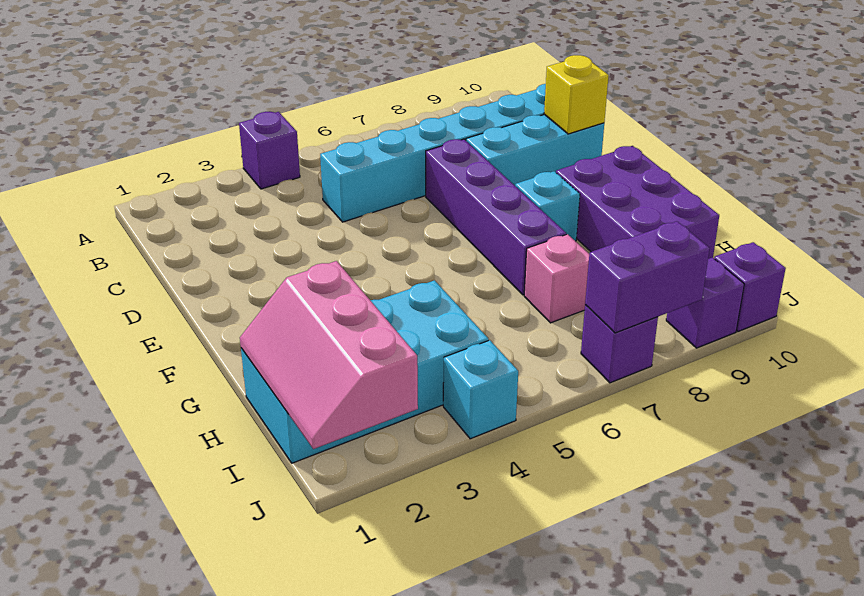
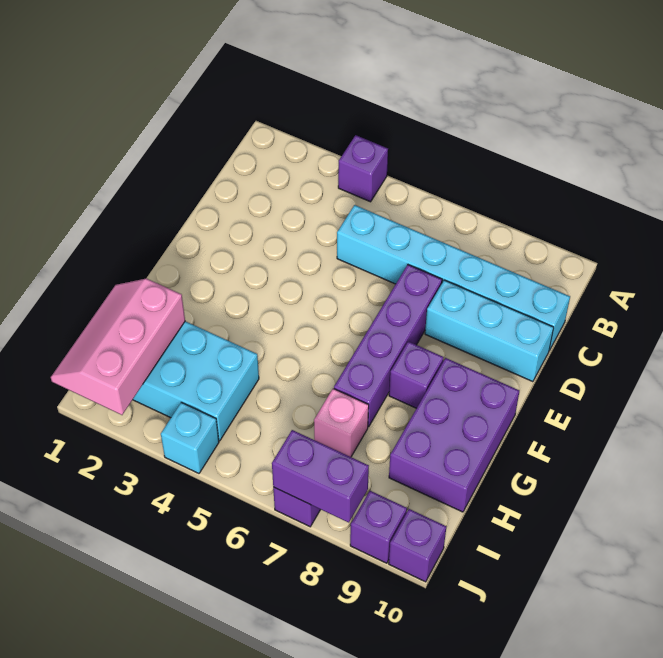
yellow 1x1 brick [544,55,609,134] -> none
cyan 1x1 brick [515,171,580,241] -> purple 1x1 brick [389,341,444,408]

